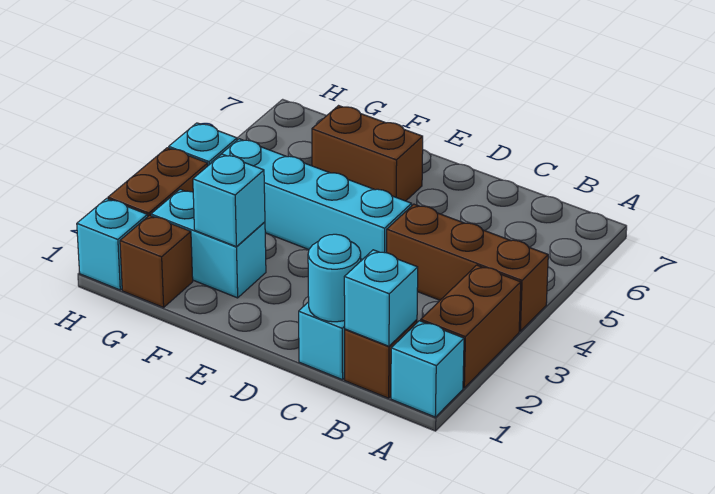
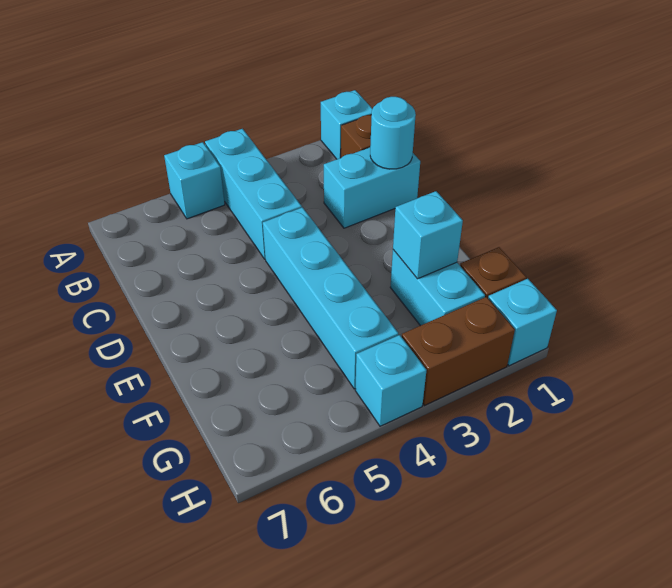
brown 1x2 brick [421,265,521,388] -> none
brown 1x3 brick [387,204,548,331] -> cyan 1x3 brick [205,129,302,259]
cyan 1x1 brick [344,250,418,346] -> cyan 1x1 brick moved to [164,142,225,219]
brown 1x2 brick [312,106,423,201] -> none

